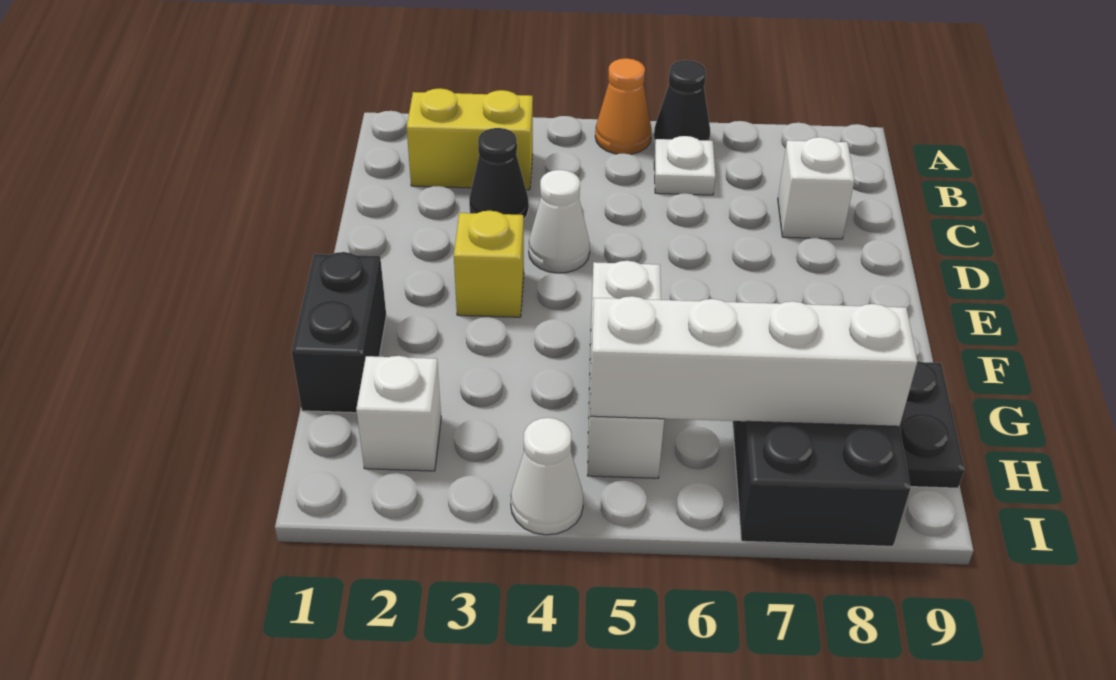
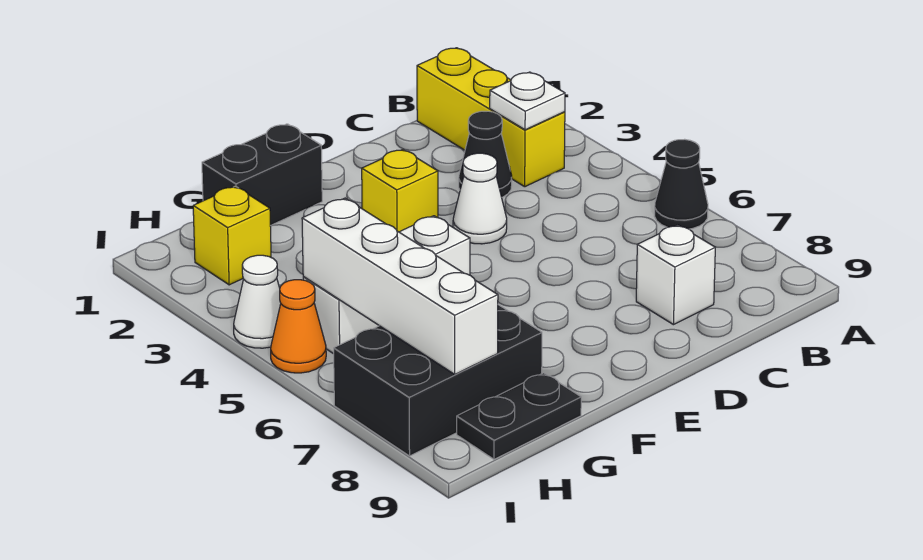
orange 1x1 cone [595,58,652,154] -> orange 1x1 cone moved to [271,280,326,373]
yellow 1x2 brick [407,88,533,190] -> yellow 1x3 brick [417,48,565,187]
white 1x1 plate [654,136,715,195] -> white 1x1 plate moved to [490,72,565,130]
white 1x1 brick [356,356,441,471] -> yellow 1x1 brick [193,186,271,285]

